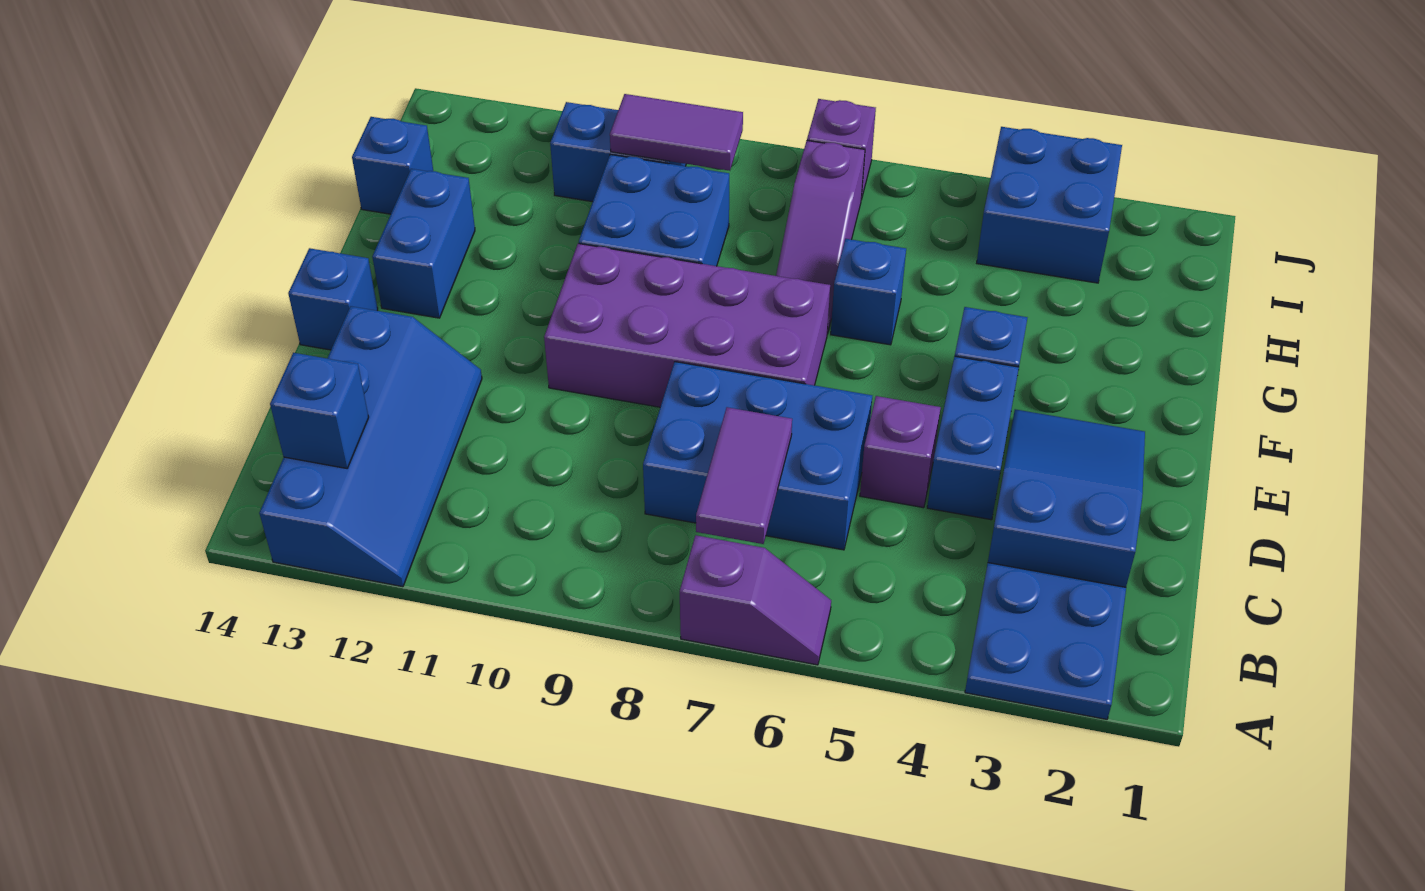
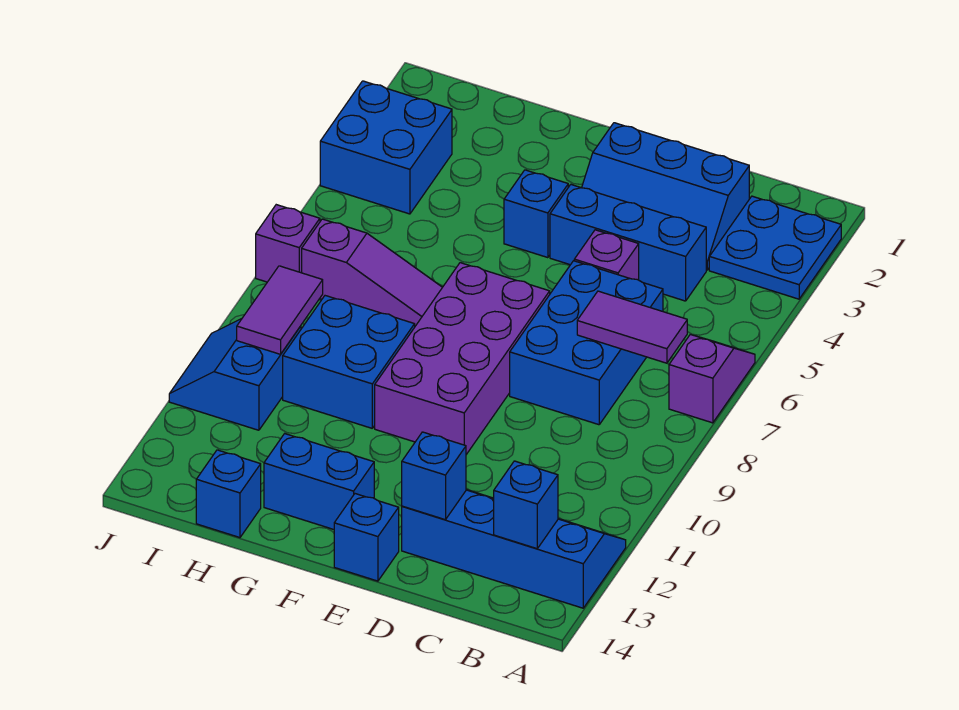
blue 2x3 slope [988,409,1145,587] -> blue 2x3 slope turned to [582,123,749,270]
blue 1x2 brick [927,356,1019,520] -> blue 1x3 brick [550,185,706,301]
blue 1x1 brick [831,239,906,345] -> blue 1x1 brick moved to [402,432,466,520]

